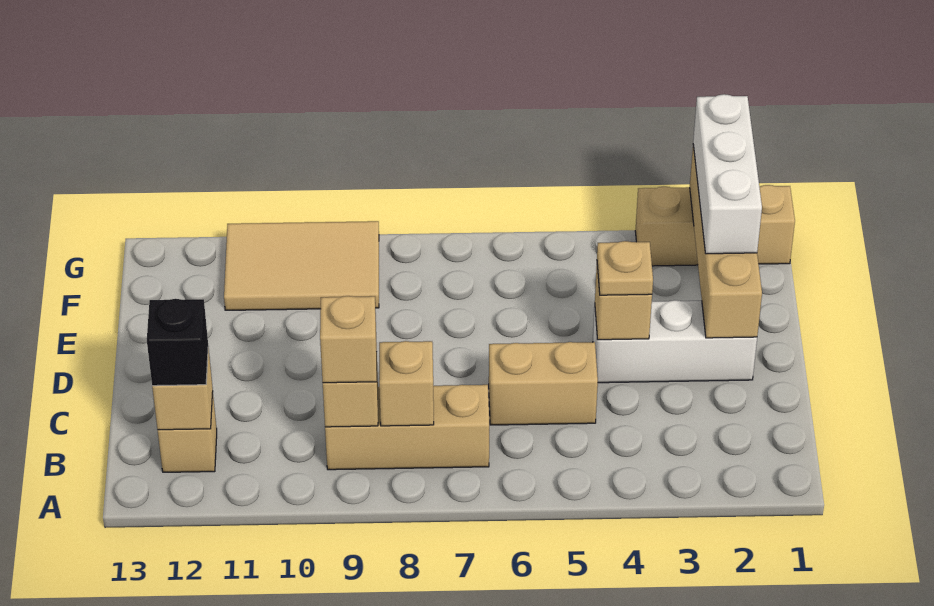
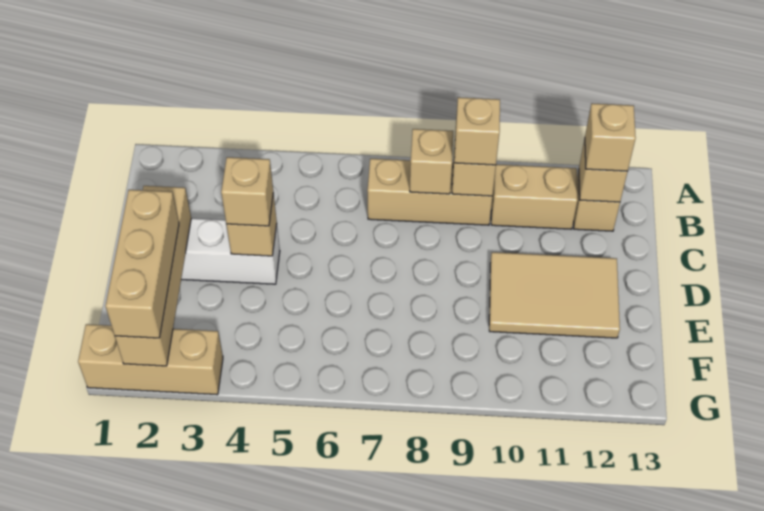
black 1x1 brick [147,299,208,386] -> tan 1x1 brick [585,103,636,171]
tan 1x2 brick [489,342,598,425] -> tan 1x2 brick moved to [491,164,578,229]
tan 1x1 plate [597,241,653,295] -> tan 1x1 brick [221,157,273,226]
white 1x3 brick [693,94,762,254] -> tan 1x3 brick [106,190,179,338]
tan 2x3 tile [224,221,379,310] -> tan 2x3 tile moved to [489,252,620,338]

